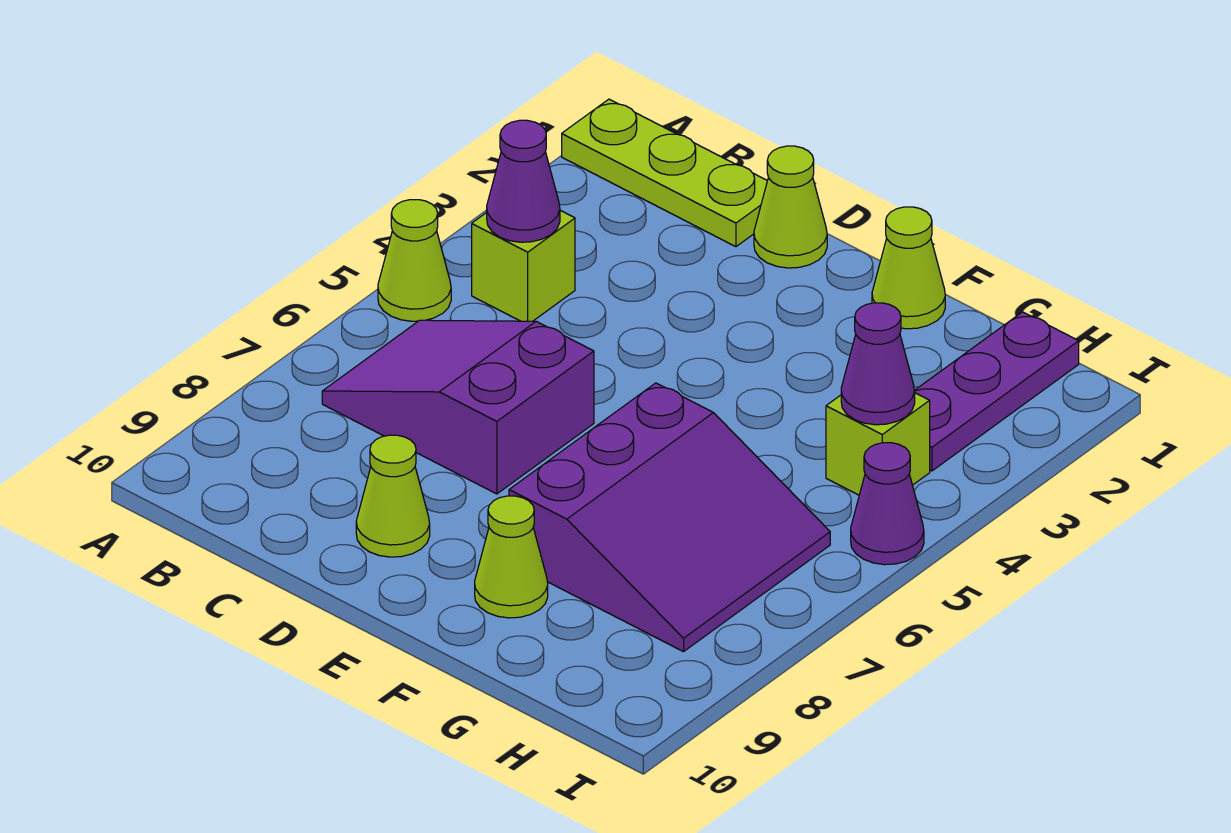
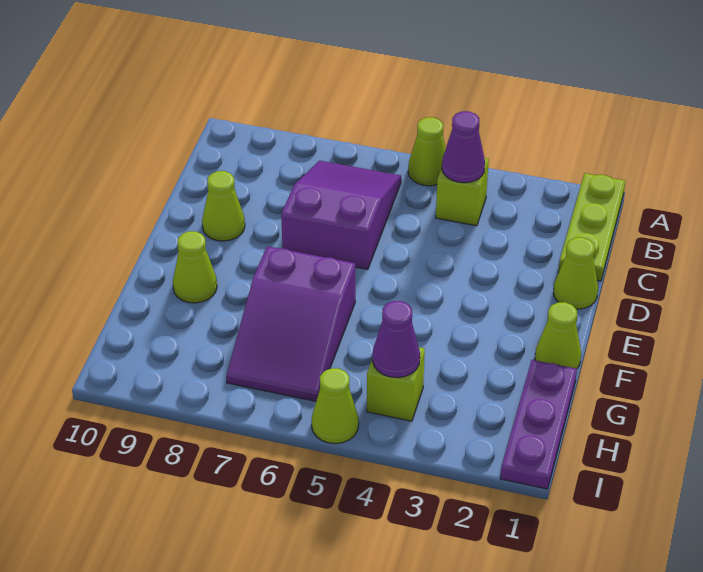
purple 3x3 slope [509,383,830,652] -> purple 2x3 slope [226,246,355,401]
purple 1x3 plate [914,312,1079,471] -> purple 1x3 plate turned to [500,360,577,489]
purple 1x1 cone [851,443,924,565] -> lime 1x1 cone [311,368,359,444]

